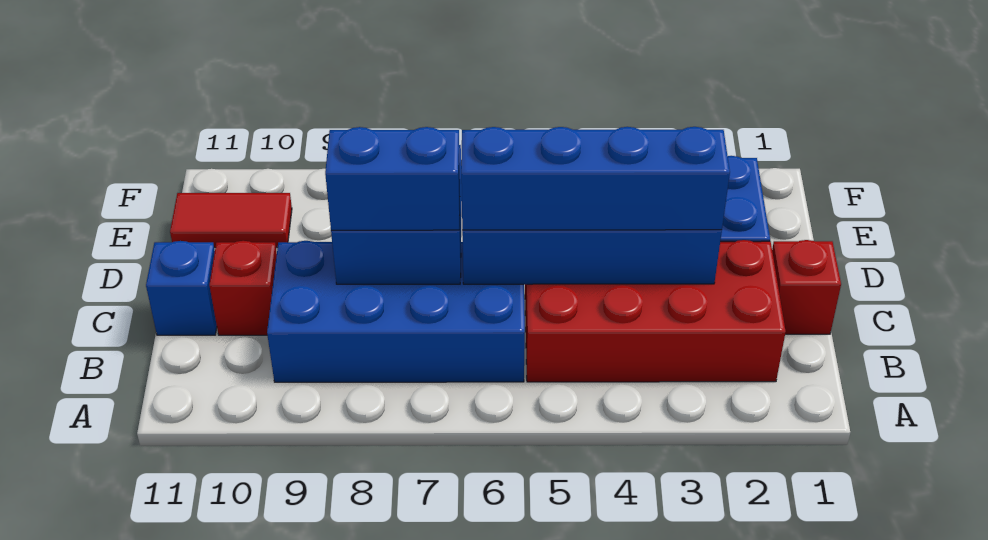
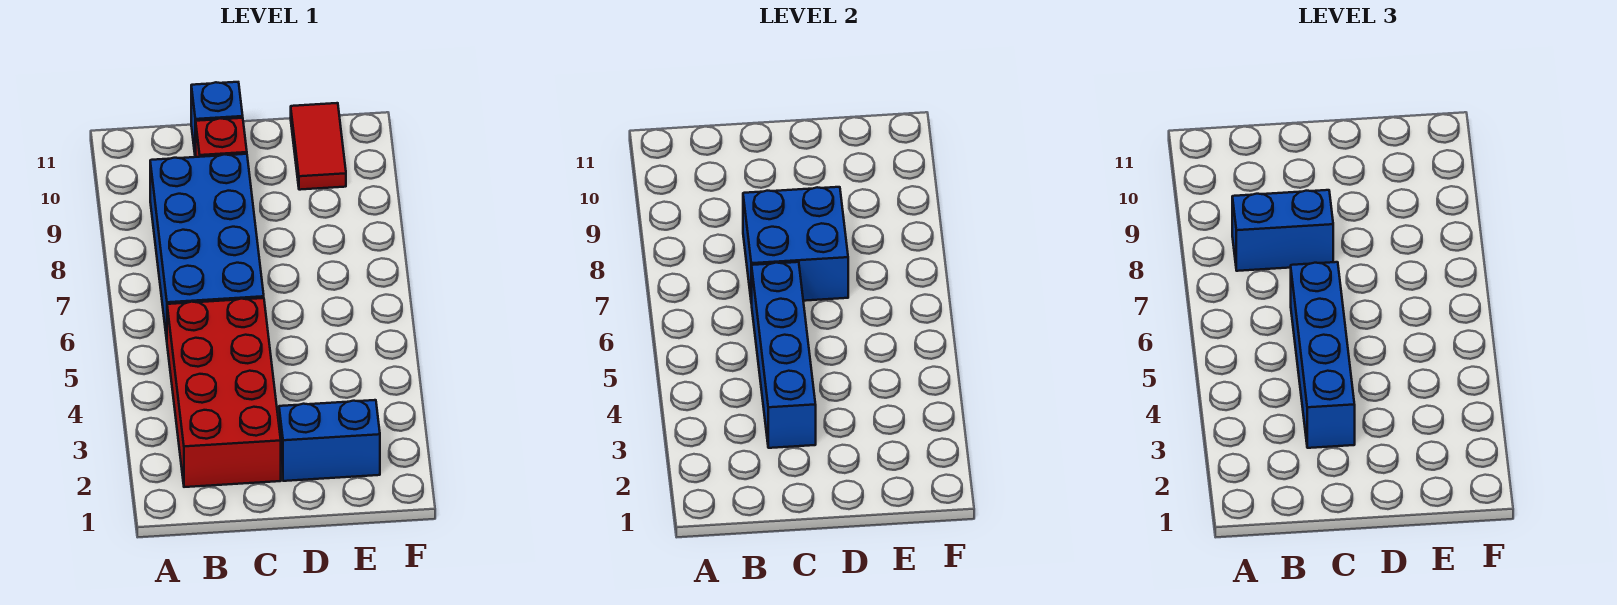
red 1x1 brick [772,240,841,334] -> none
blue 1x2 brick [325,127,460,230] -> blue 1x2 brick turned to [1232,190,1333,271]

